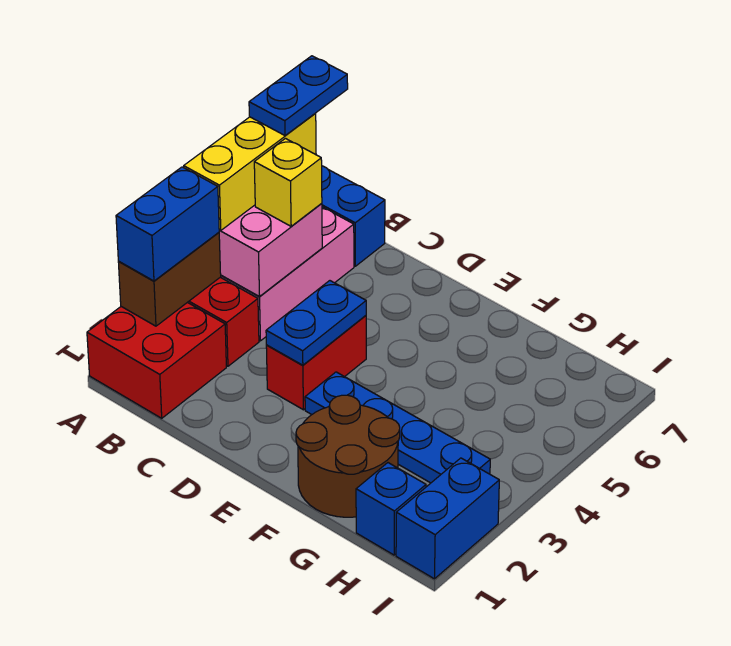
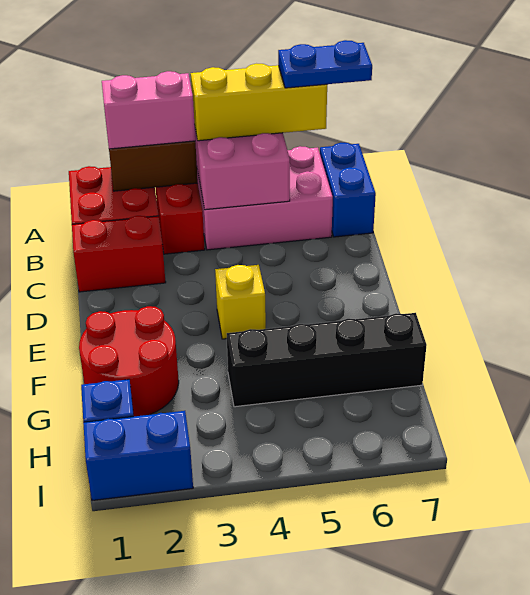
blue 1x2 brick [116,167,219,281] -> pink 1x2 brick [102,71,195,149]
yellow 1x1 brick [254,139,322,226] -> yellow 1x1 brick moved to [215,265,266,339]
red 1x2 brick [266,316,366,410] -> red 1x2 brick moved to [72,216,166,292]
blue 1x2 plate [266,281,366,365] -> none
blue 1x4 plate [305,372,490,483] -> none
brown 2x2 round brick [296,395,400,517] -> red 2x2 round brick [79,306,179,416]
none -> black 1x4 brick [227,313,427,407]

